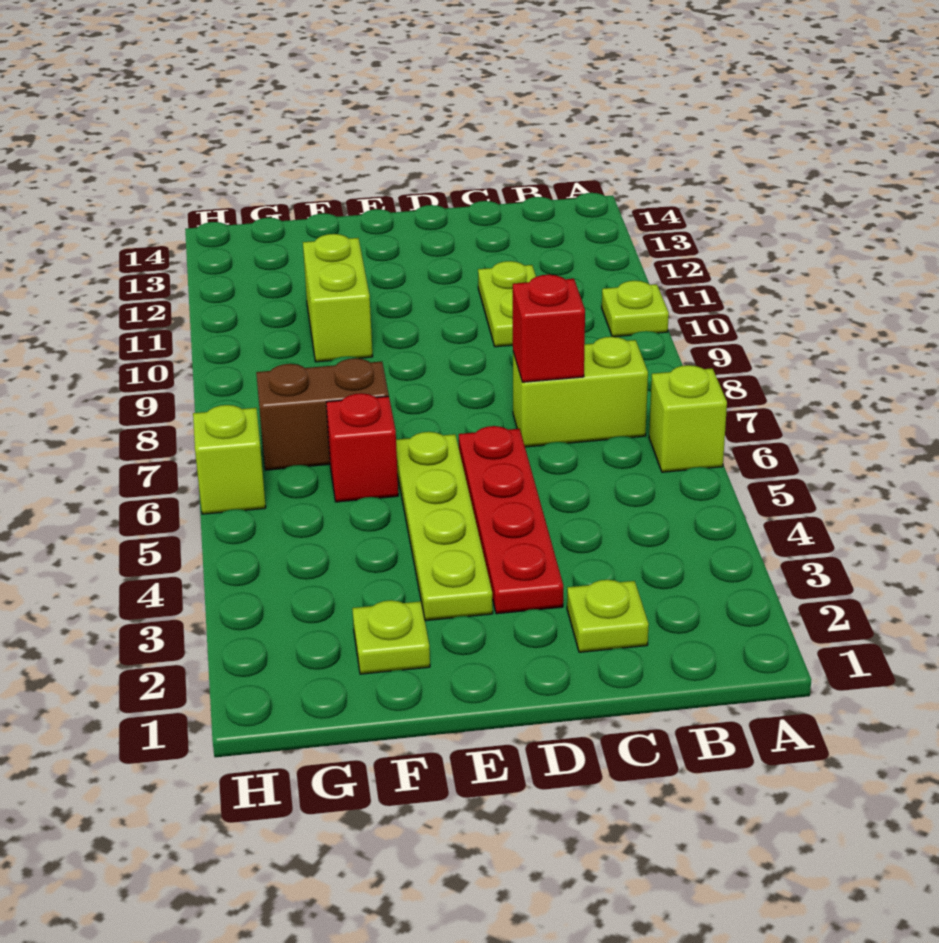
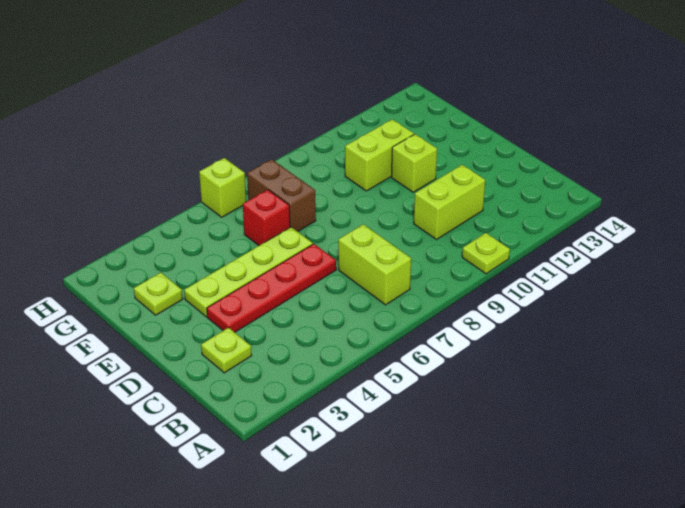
lime 1x1 brick [649,365,727,472] -> lime 1x1 brick moved to [391,134,437,192]
red 1x1 brick [513,275,585,382] -> none
lime 1x2 plate [478,261,536,347] -> lime 1x2 brick [414,165,485,239]

